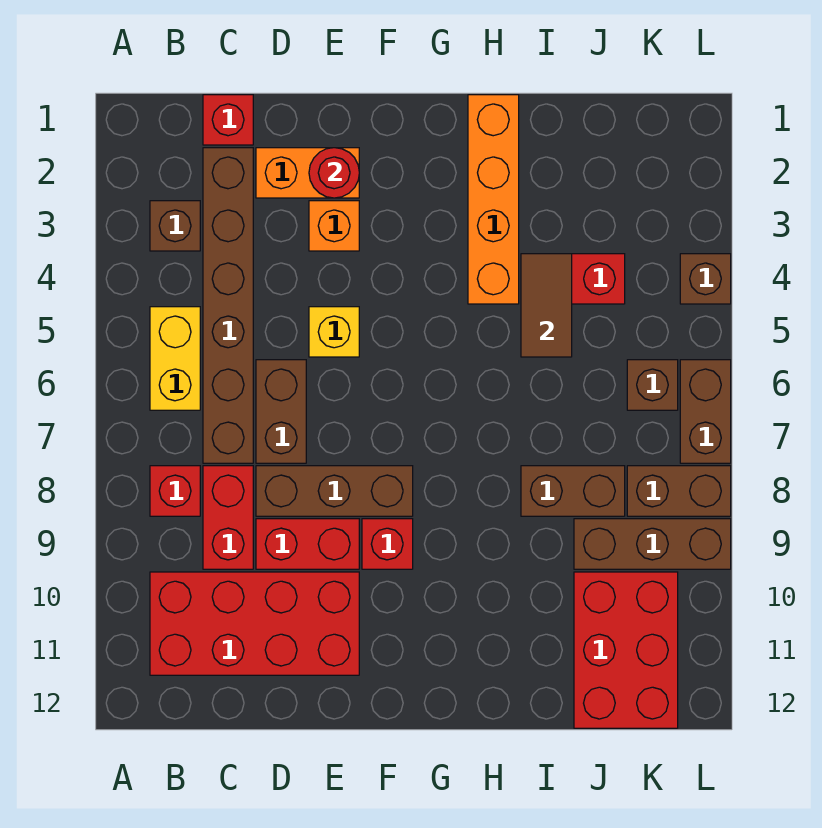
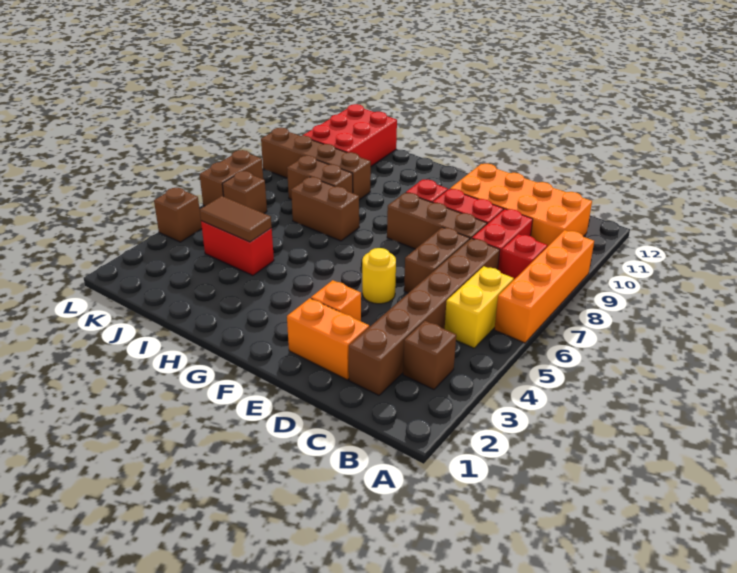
red 2x4 brick [150,572,359,675] -> orange 2x4 brick [450,164,592,247]
red 1x1 brick [203,95,253,145] -> none
red 1x1 round brick [309,148,359,198] -> none
yellow 1x1 brick [309,307,359,357] -> yellow 1x1 round brick [362,248,396,304]
orange 1x4 brick [468,95,519,304] -> orange 1x4 brick moved to [494,230,594,343]
brown 1x2 tile [521,254,572,357] -> brown 1x2 tile turned to [200,196,272,242]
brown 1x3 brick [574,519,731,569] -> brown 1x4 brick [261,128,371,200]
brown 1x2 brick [627,466,731,516] -> brown 1x2 brick moved to [291,177,359,241]

